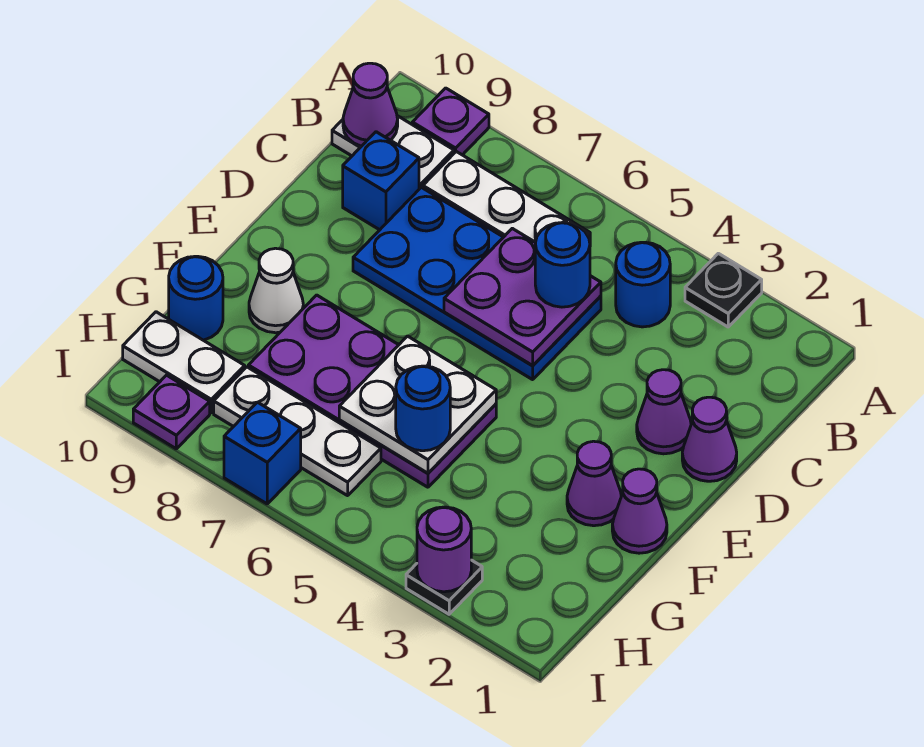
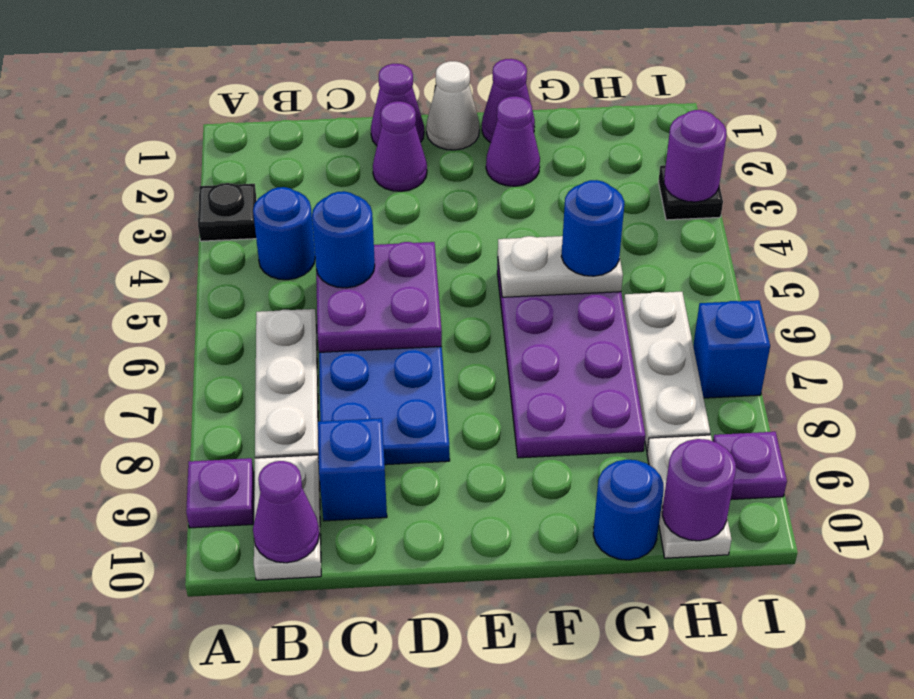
white 2x2 plate [339,336,496,473] -> white 1x2 plate [498,236,623,297]
white 1x1 cone [249,248,303,333] -> white 1x1 cone moved to [427,61,479,150]
none -> purple 1x1 round brick [662,439,736,541]

